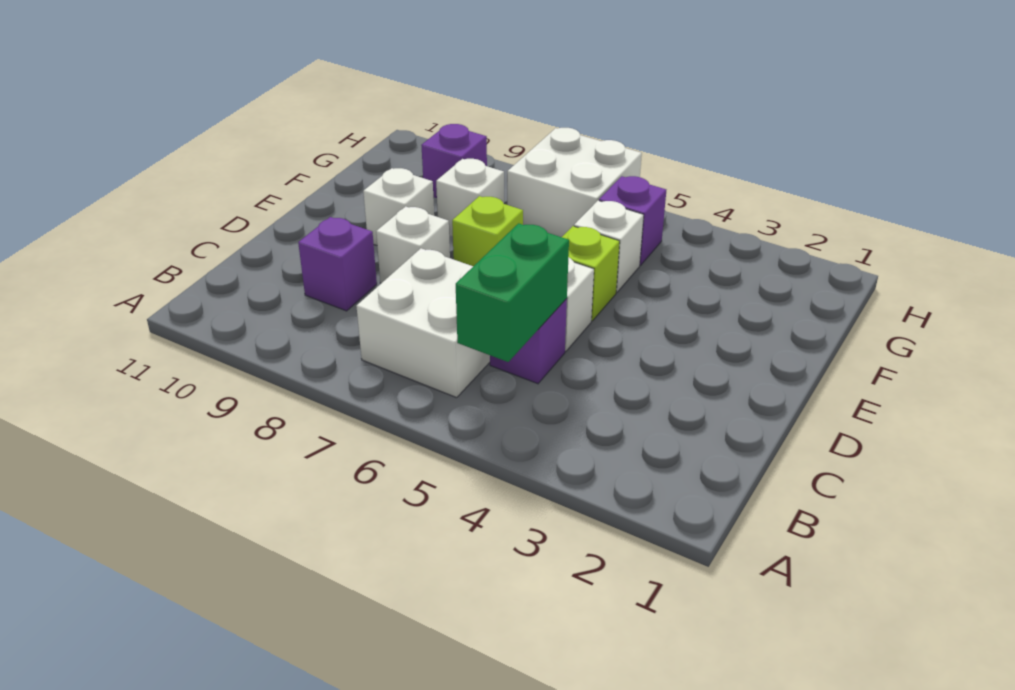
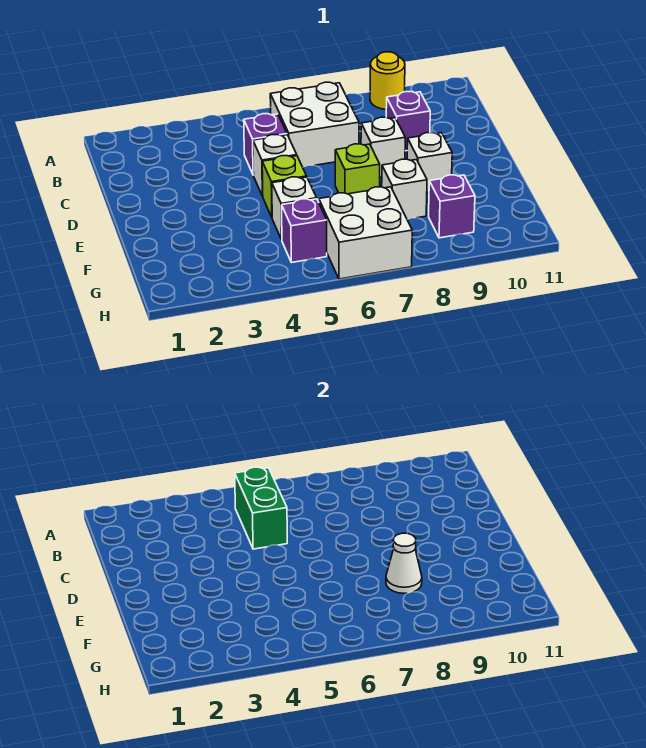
none -> yellow 1x1 round brick [370,52,405,109]
none -> white 1x1 cone [386,533,422,593]

